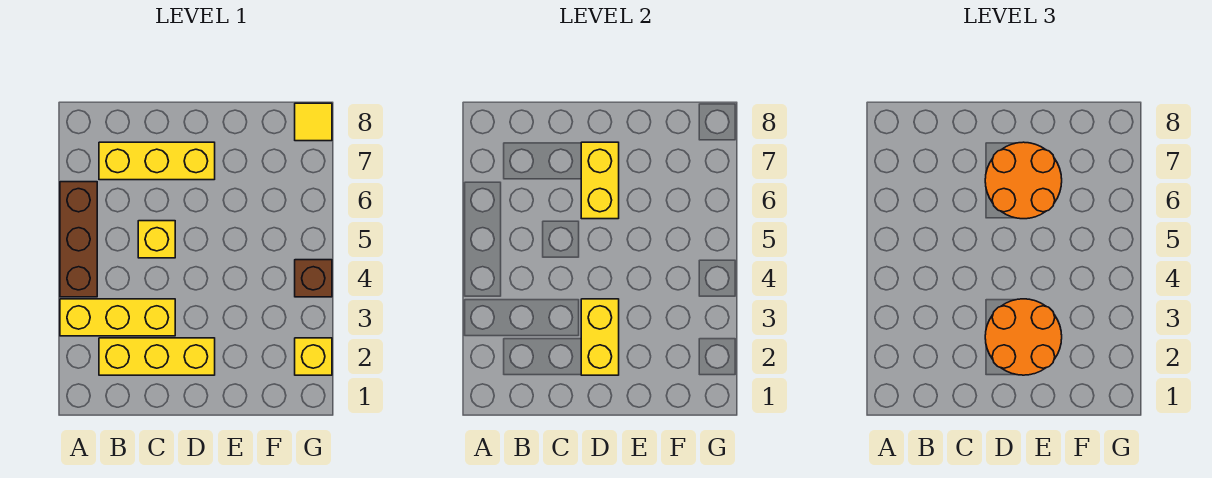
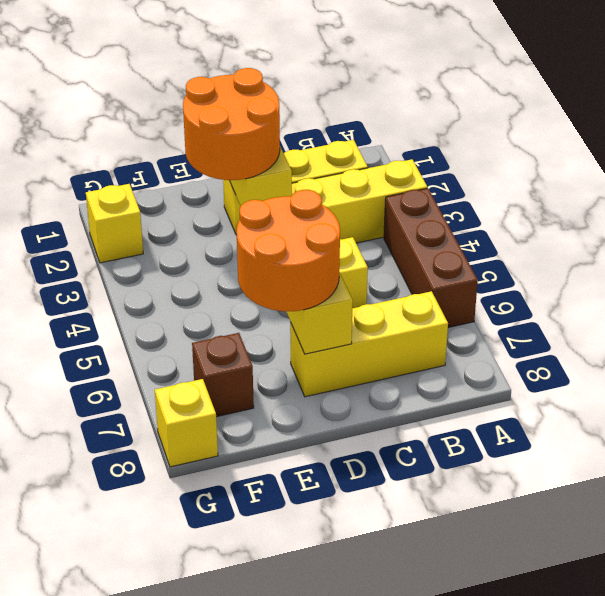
brown 1x1 brick [295,260,332,297] -> brown 1x1 brick moved to [192,333,254,417]
yellow 1x1 tile [295,103,332,141] -> yellow 1x1 brick [155,379,218,467]

